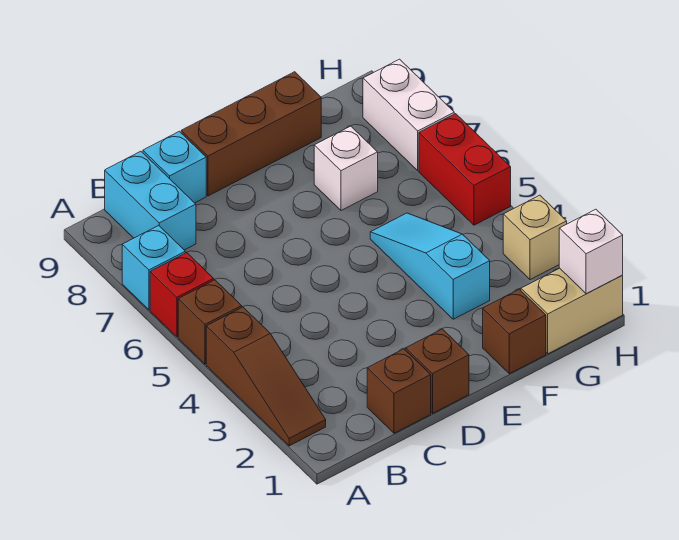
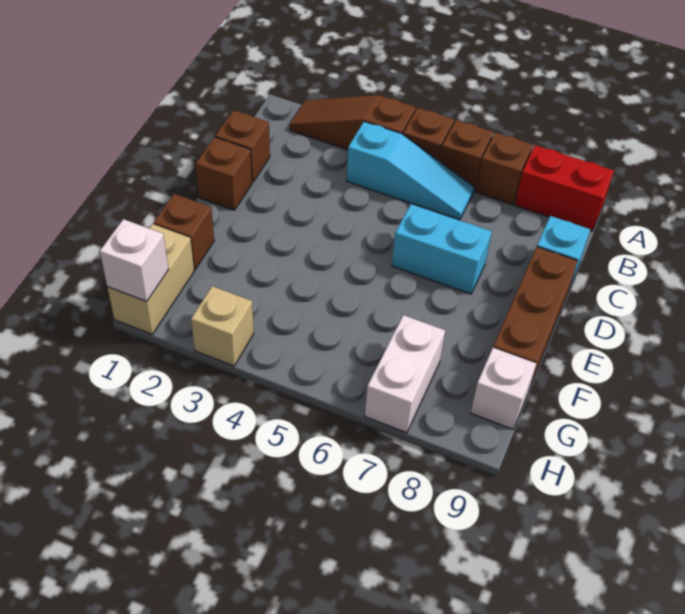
red 1x1 brick [150,253,214,337] -> brown 1x1 brick [440,120,493,191]
cyan 1x1 brick [122,225,185,310] -> brown 1x1 brick [476,132,533,205]
cyan 1x2 brick [105,151,196,250] -> cyan 1x2 brick moved to [392,204,492,294]
cyan 1x3 slope [370,213,490,319] -> cyan 1x3 slope moved to [347,121,474,220]
white 1x1 brick [314,126,378,211] -> white 1x1 brick moved to [471,348,536,429]
red 1x2 brick [419,114,511,225] -> red 1x2 brick moved to [515,145,614,231]
white 1x2 brick [363,59,454,171] -> white 1x2 brick turned to [365,315,445,433]

